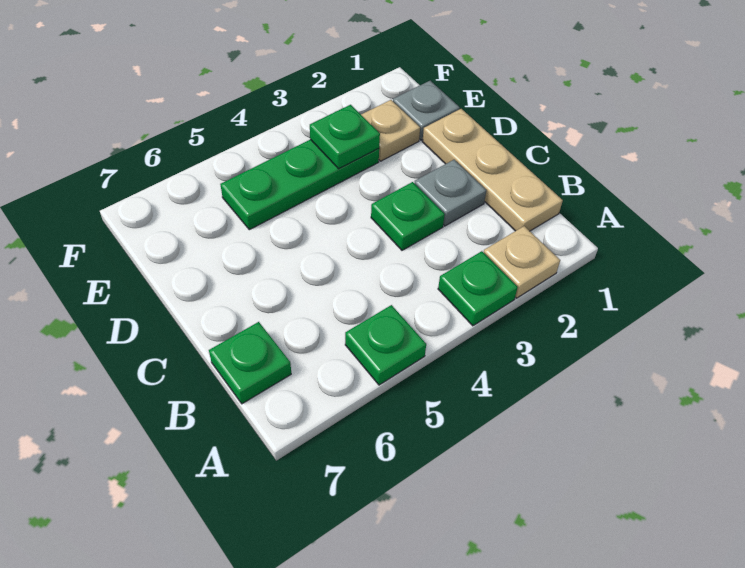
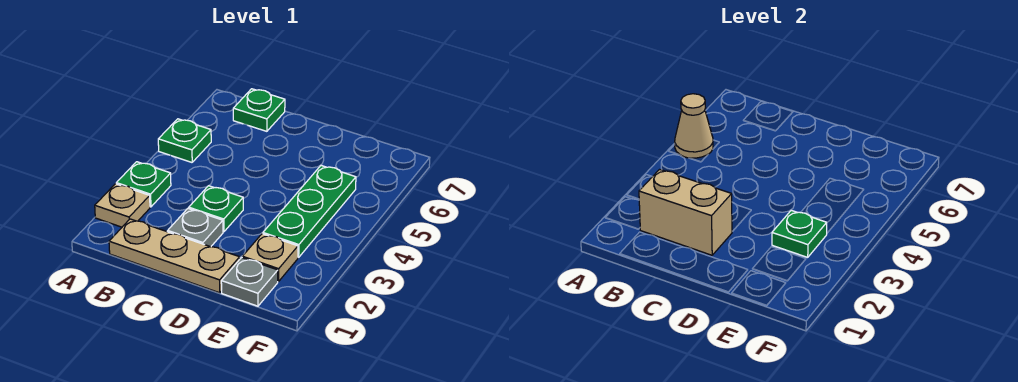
none -> tan 1x1 cone [675,94,713,158]
none -> tan 1x2 brick [639,169,732,255]

